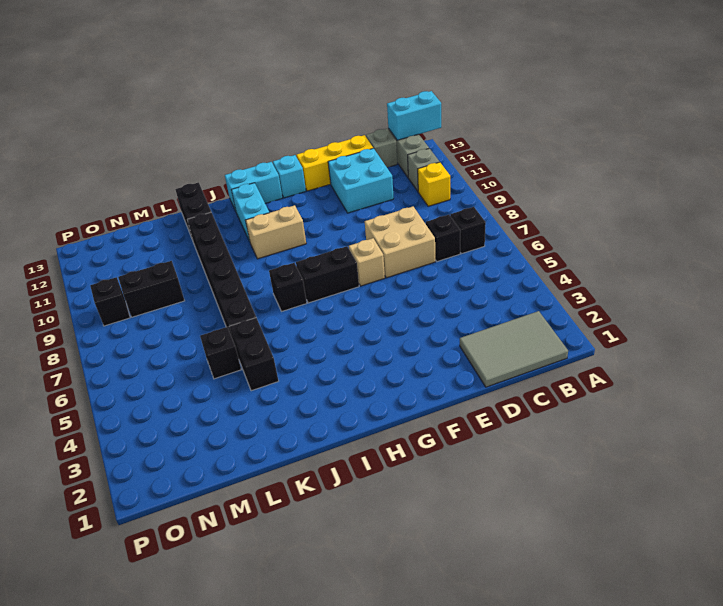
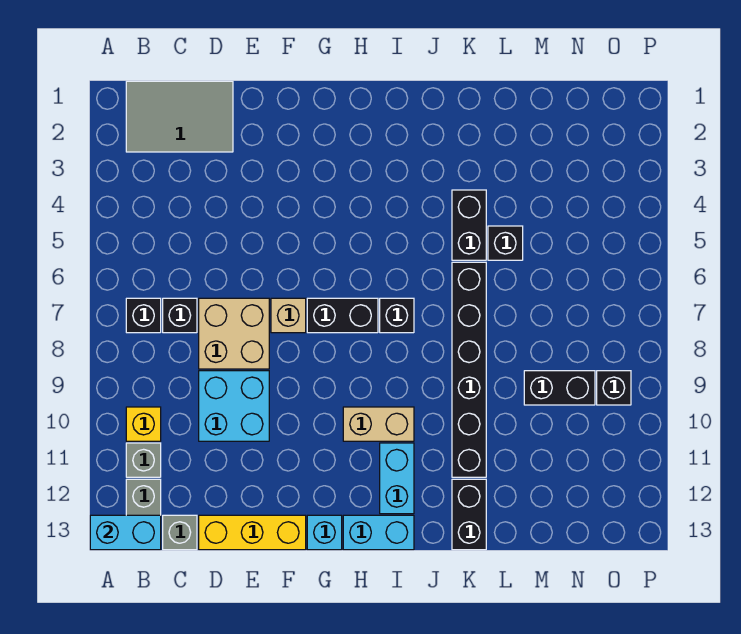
cyan 2x2 brick [328,148,394,213] -> cyan 2x2 brick moved to [199,371,269,441]

